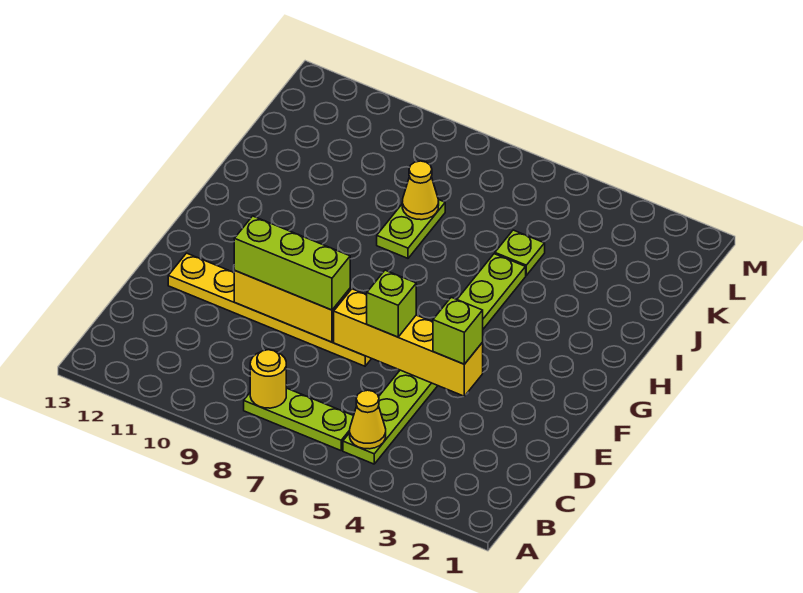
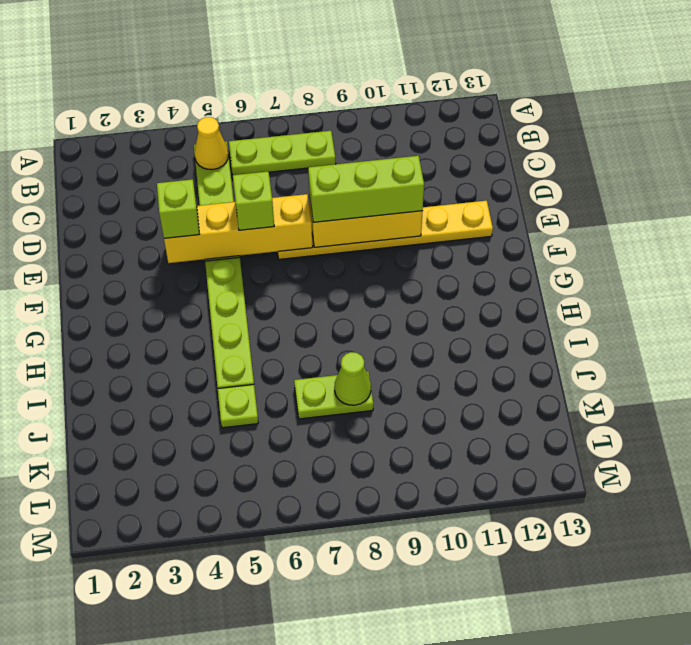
yellow 1x1 round brick [250,350,286,408] -> none
lime 1x2 plate [377,199,445,258] -> lime 1x2 plate turned to [294,372,373,419]
yellow 1x1 cone [402,161,439,220] -> lime 1x1 cone [334,352,371,405]

